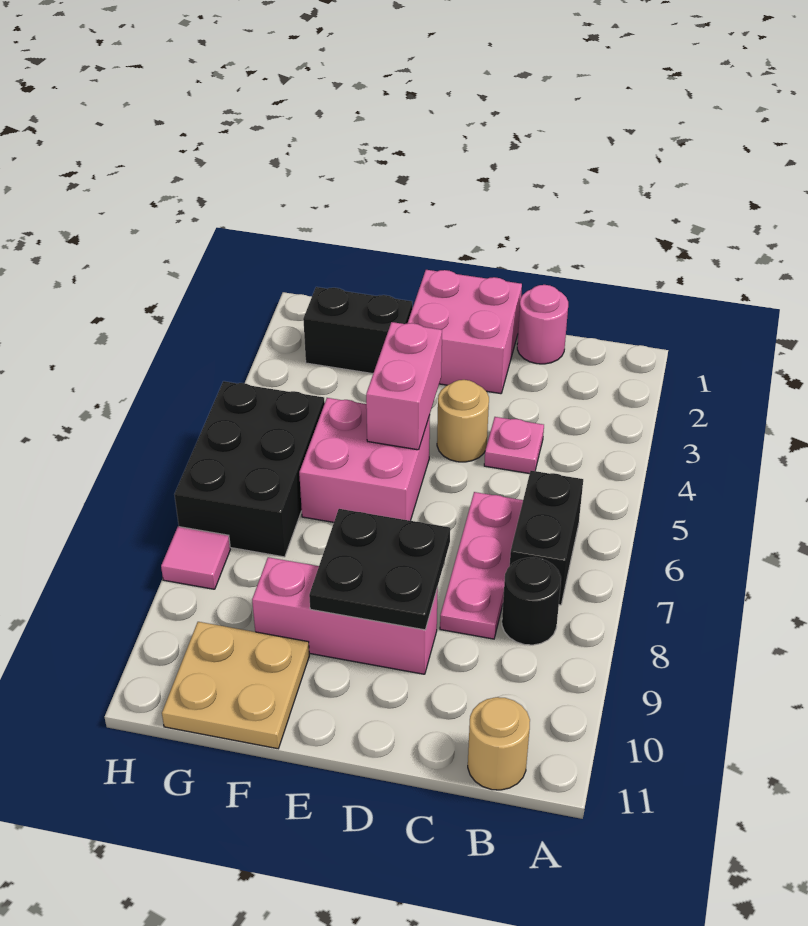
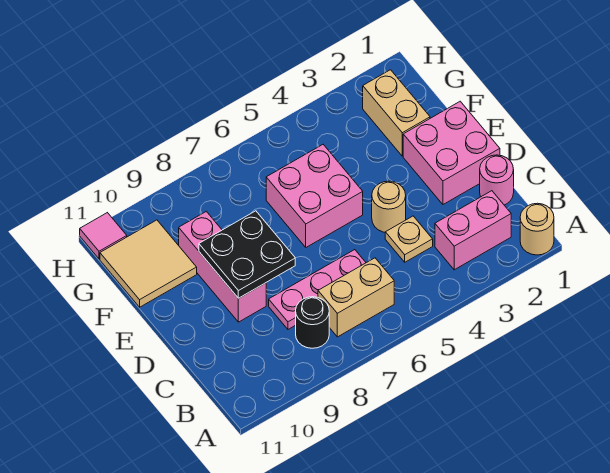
black 1x2 brick [510,471,583,605] -> tan 1x2 brick [318,258,394,337]
tan 1x1 round brick [468,697,530,790] -> tan 1x1 round brick moved to [520,203,554,255]
pink 1x1 plate [484,417,544,474] -> tan 1x1 plate [385,216,433,262]
pink 1x2 brick [366,322,442,450] -> pink 1x2 brick moved to [435,191,511,270]
black 1x2 brick [303,287,412,374] -> tan 1x2 brick [363,70,430,156]
tan 2x2 plate [162,622,309,749] -> tan 2x2 tile [100,220,197,307]
black 2x3 brick [174,381,325,557] -> none
pink 1x1 tile [161,527,230,589] -> pink 1x1 tile moved to [80,213,127,259]

